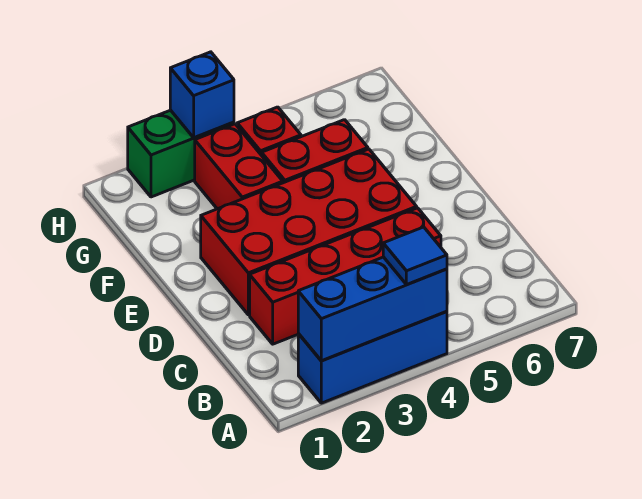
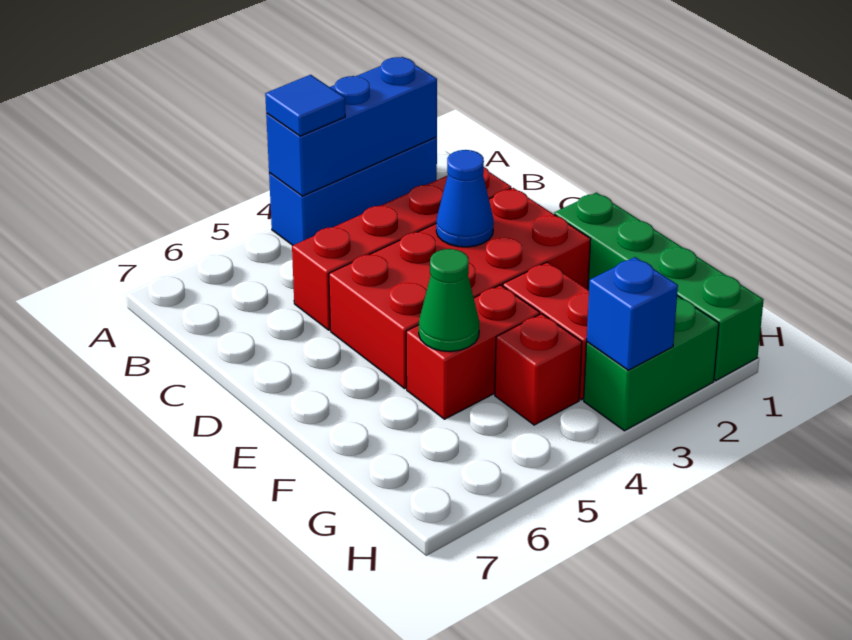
none -> blue 1x1 cone [436,150,494,247]
none -> green 1x4 brick [554,192,764,381]
none -> green 1x1 cone [419,249,479,352]

